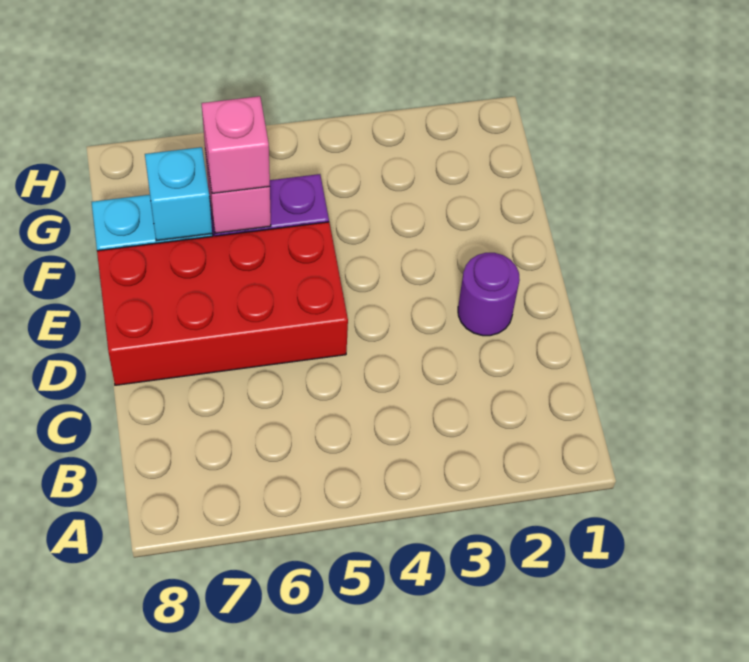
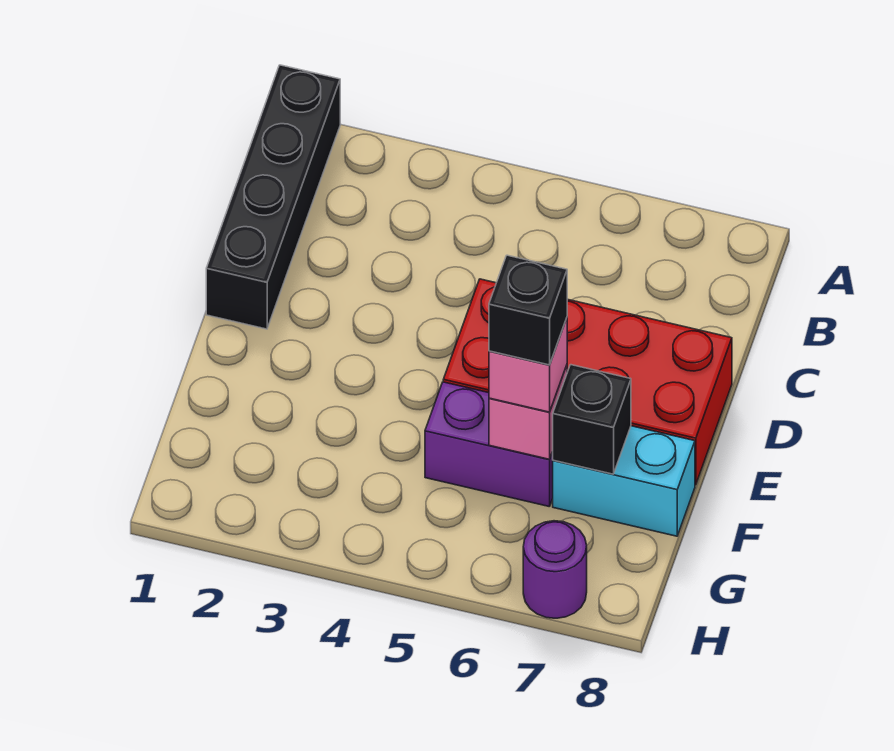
none -> black 1x4 brick [206,65,340,329]
purple 1x1 round brick [458,253,520,336] -> purple 1x1 round brick moved to [523,521,587,618]
none -> black 1x1 brick [489,255,567,365]
cyan 1x1 brick [145,147,212,241] -> black 1x1 brick [553,365,631,474]

